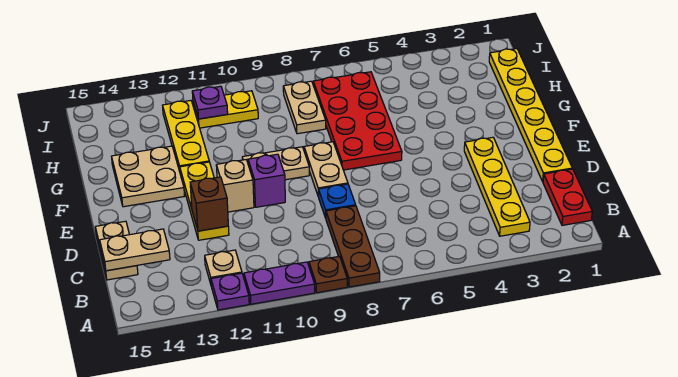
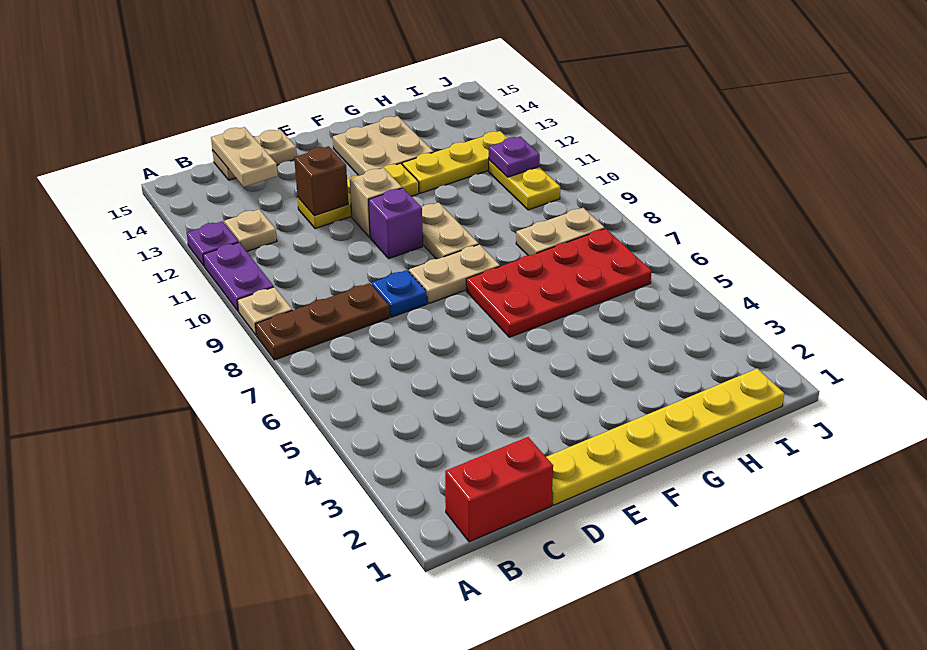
brown 1x1 plate [309,256,347,293] -> tan 1x1 plate [237,287,292,335]
red 1x2 plate [543,169,592,225] -> red 1x2 brick [445,437,553,542]
yellow 1x4 plate [464,137,530,236] -> none

